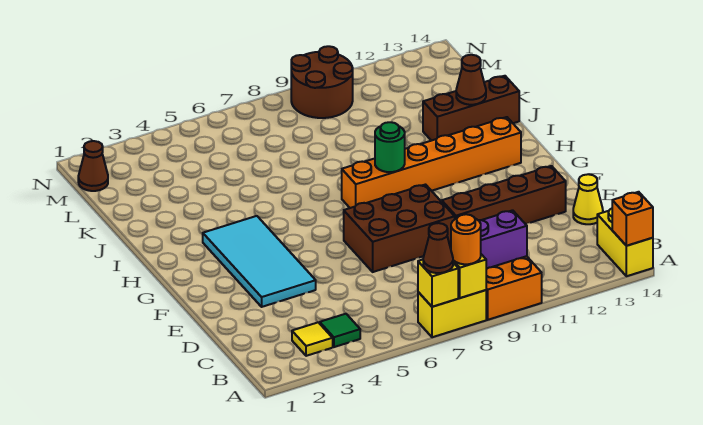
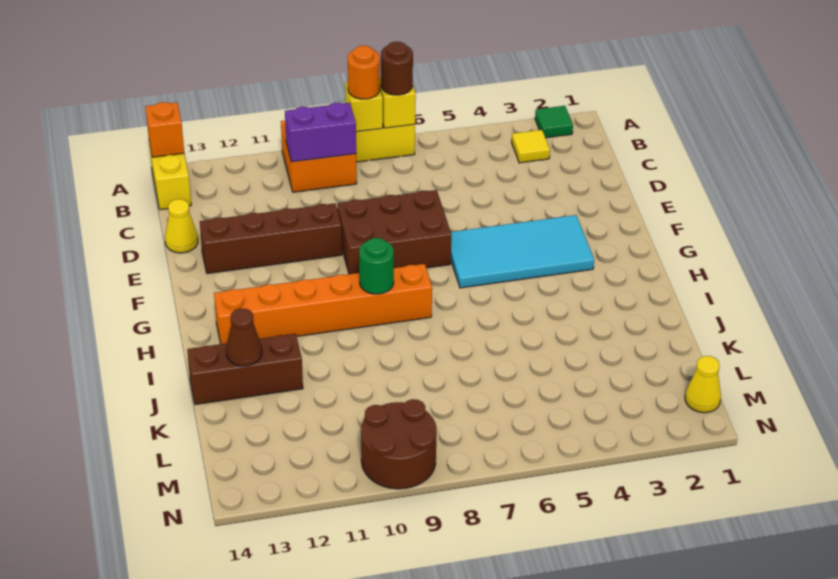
brown 1x1 cone [423,223,453,273] -> brown 1x1 round brick [381,42,413,95]
green 1x1 tile [320,314,360,347] -> green 1x1 tile moved to [535,106,573,138]
cyan 2x4 tile [203,216,316,307] -> cyan 2x4 tile turned to [451,215,594,288]
brown 1x1 cone [78,141,108,191] -> yellow 1x1 cone [685,356,721,413]

